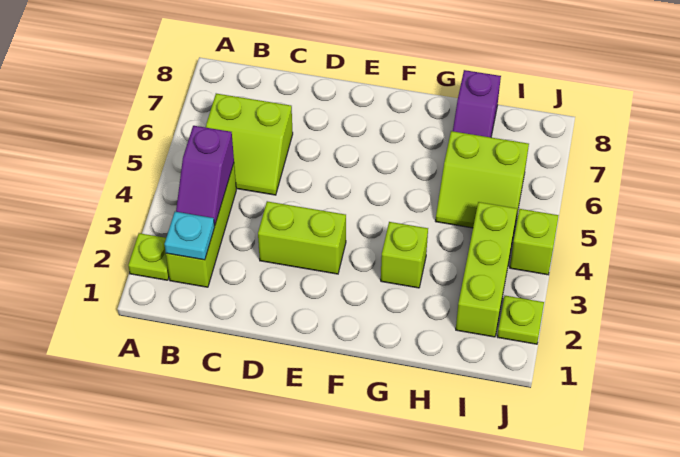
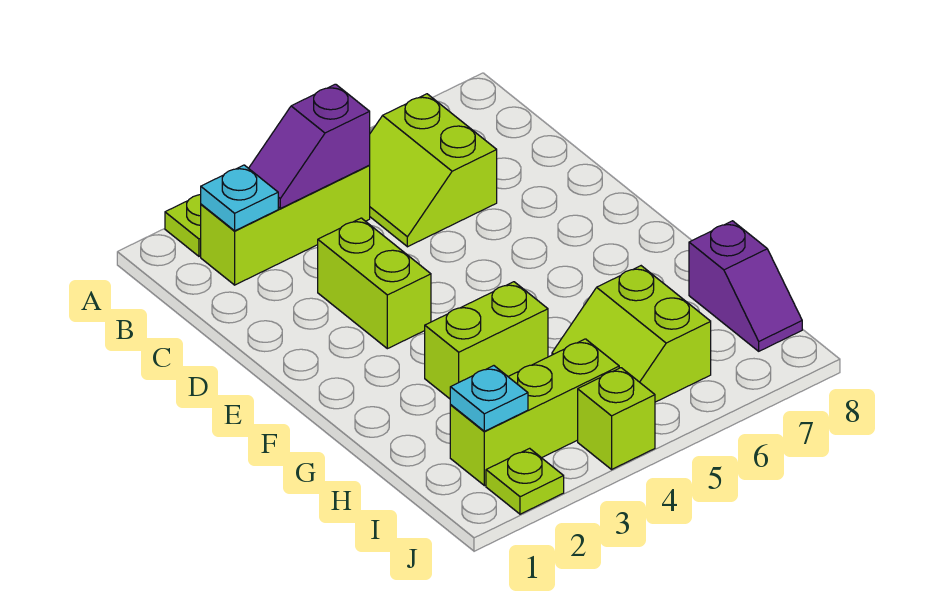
lime 1x1 brick [381,222,428,288] -> lime 1x2 brick [425,282,548,399]
purple 1x2 slope [453,70,501,137] -> purple 1x2 slope turned to [689,221,802,351]
none -> cyan 1x1 plate [450,366,528,431]

